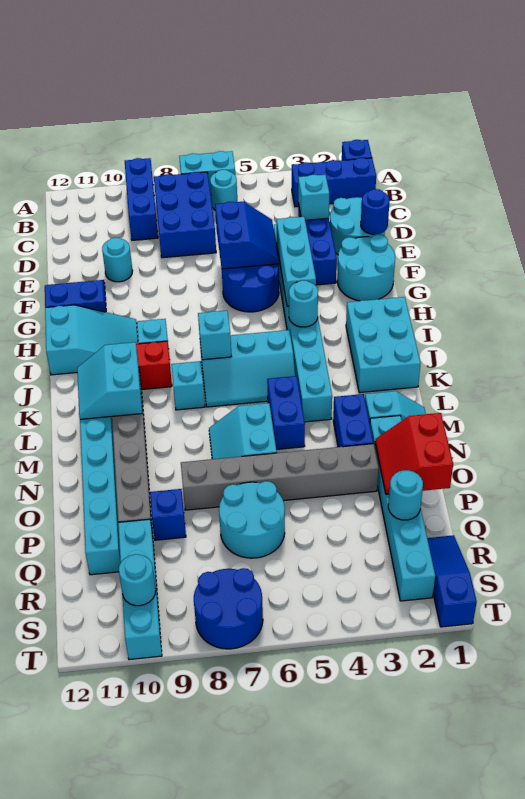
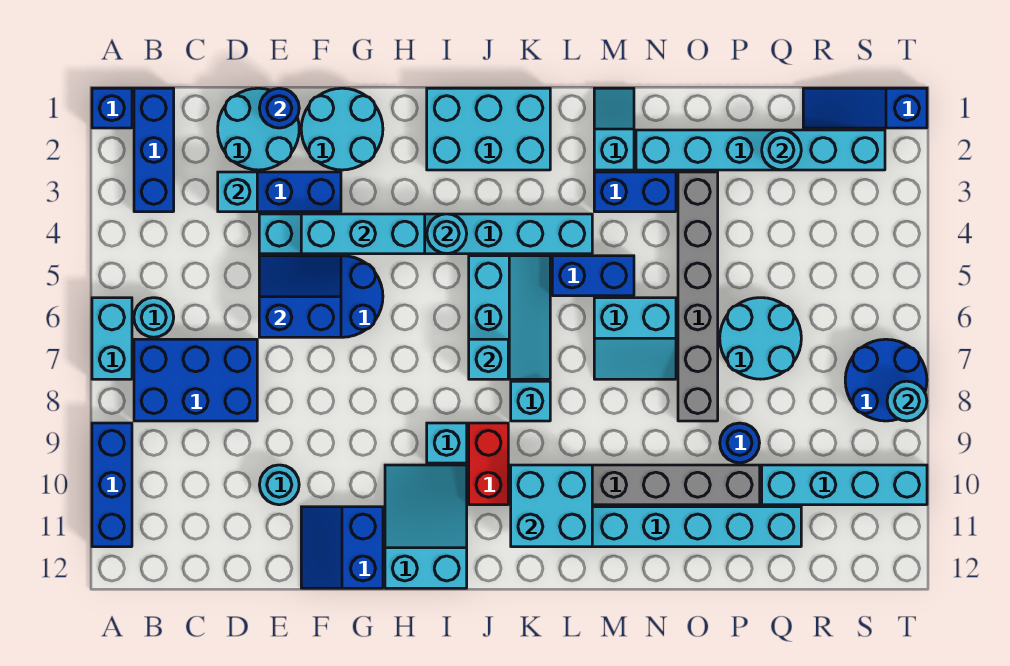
blue 1x3 brick [125,158,158,240] -> blue 1x3 brick turned to [92,423,132,547]
cyan 2x2 slope [77,342,142,419] -> cyan 2x2 brick [511,465,592,547]
red 2x2 slope [375,413,453,494] -> none
blue 1x1 brick [150,489,186,540] -> blue 1x1 round brick [720,423,759,463]
cyan 1x1 round brick [119,554,156,606] -> cyan 1x1 round brick moved to [887,381,927,421]

